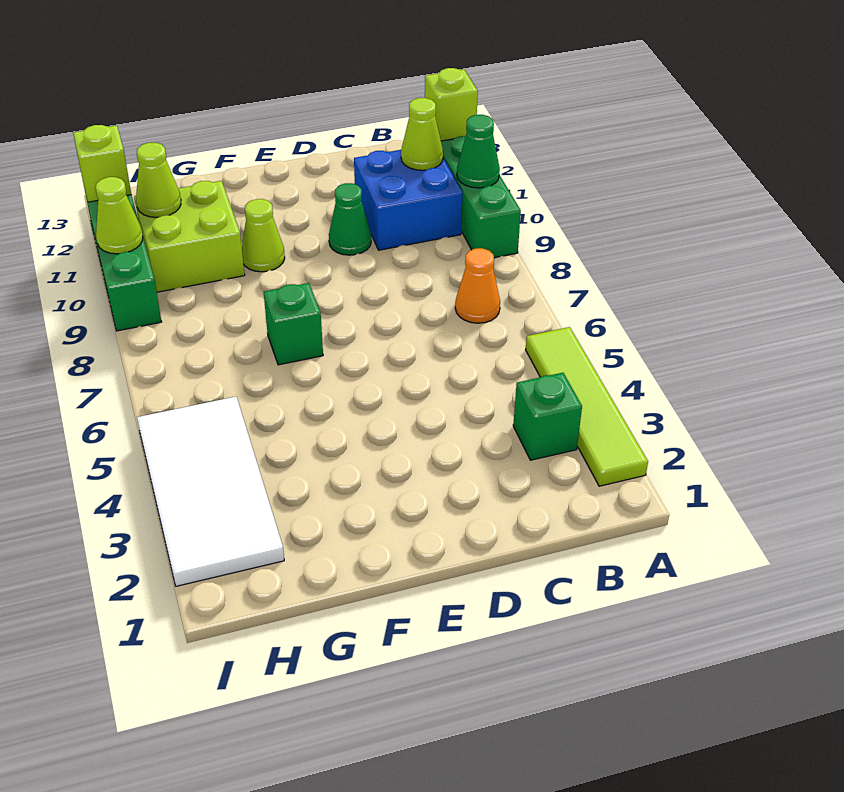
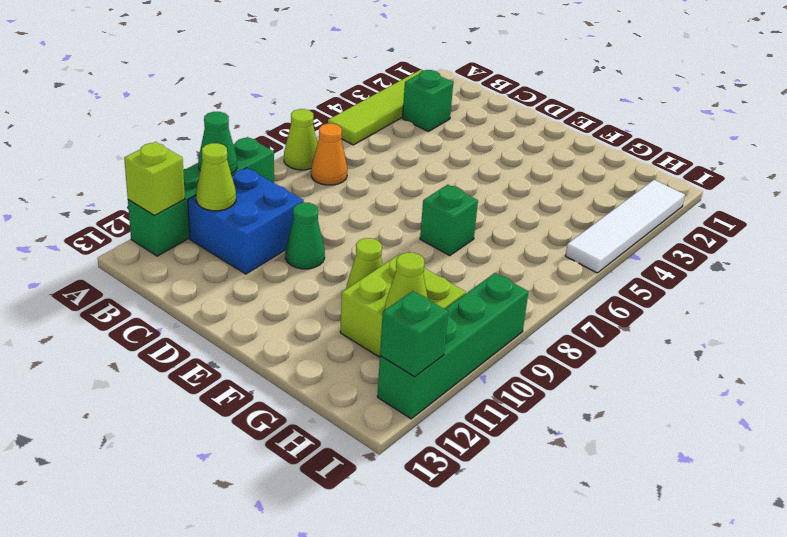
white 2x4 tile [137,397,284,586] -> white 1x4 tile [565,180,685,273]
lime 1x1 cone [95,177,143,254] -> lime 1x1 cone moved to [284,109,318,170]
lime 1x1 brick [73,125,131,202] -> green 1x1 brick [380,291,448,377]

